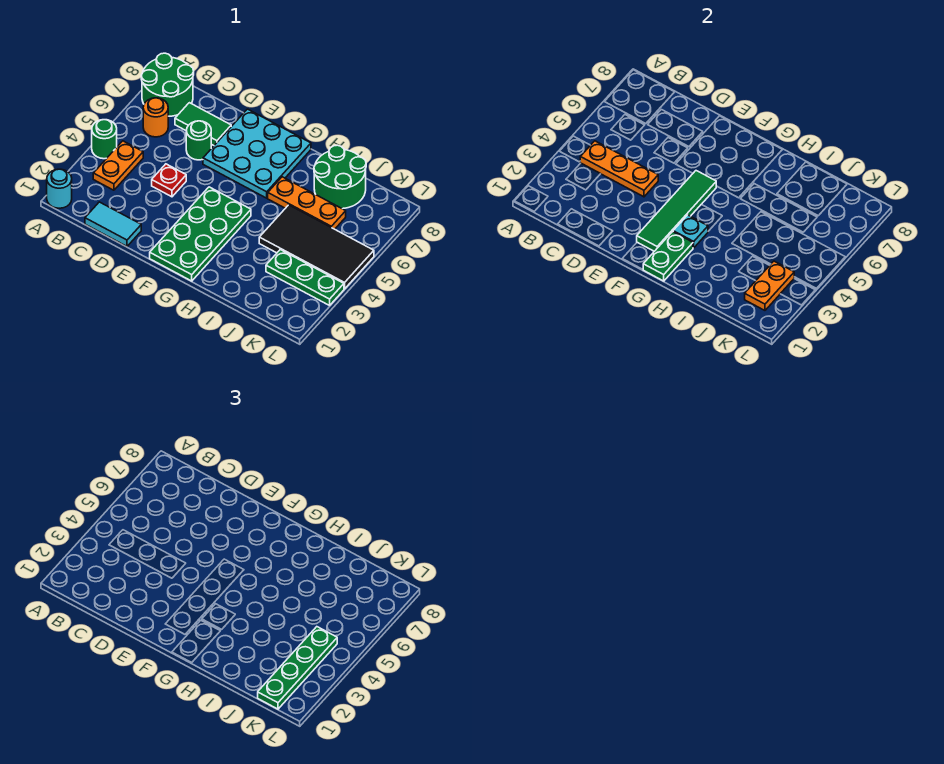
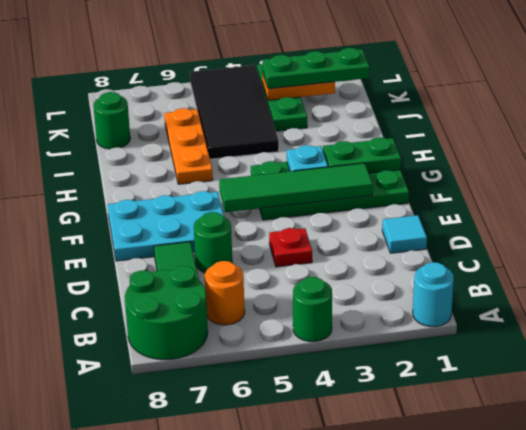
orange 1x2 plate [93,141,143,190] -> none
orange 1x3 plate [580,141,658,197] -> none
cyan 1x2 tile [85,202,141,246] -> cyan 1x1 tile [382,215,427,253]
cyan 3x3 plate [203,109,311,198] -> cyan 2x3 plate [108,191,224,261]
green 2x2 round brick [314,145,366,209] -> green 1x1 round brick [94,92,130,149]
green 1x4 plate [258,627,337,709] -> green 1x3 plate [262,48,370,89]

